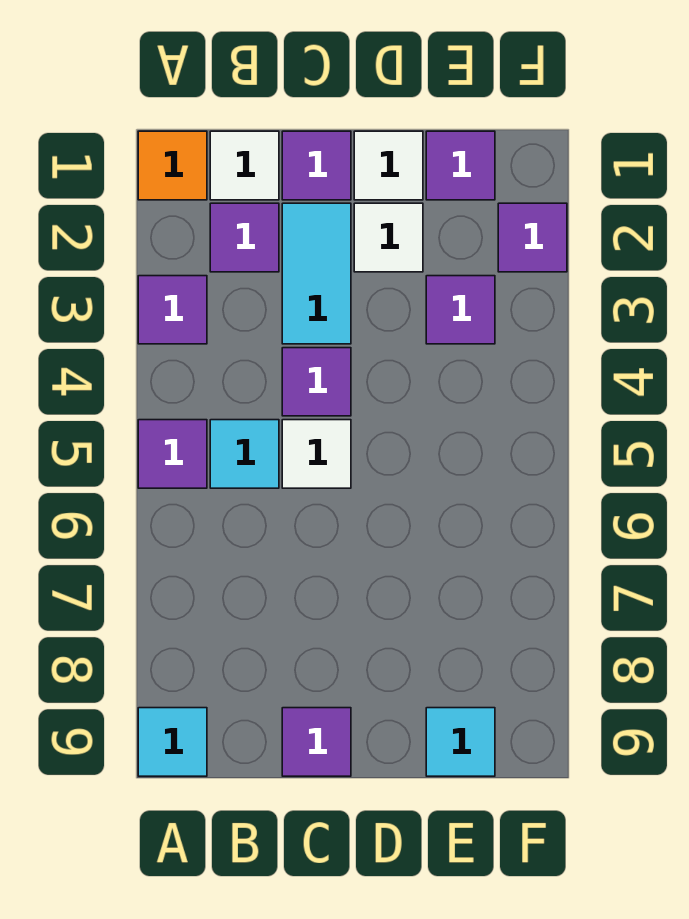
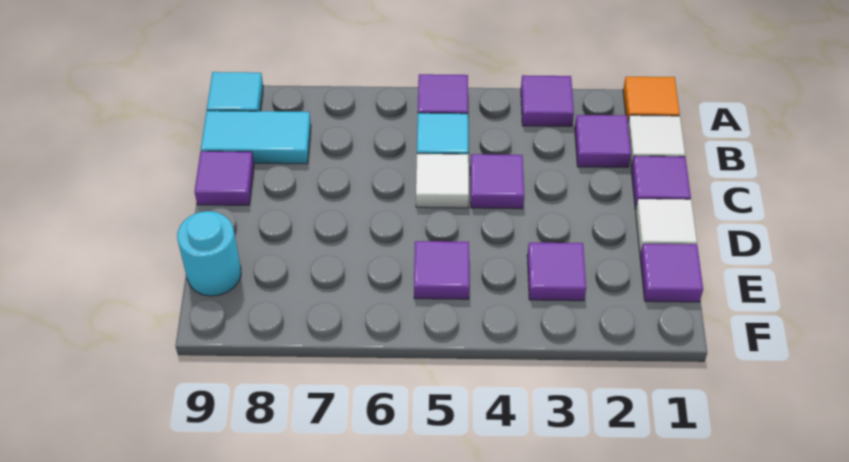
cyan 1x2 tile [282,203,351,344] -> cyan 1x2 tile moved to [201,111,311,164]
white 1x1 tile [354,203,423,272] -> none
cyan 1x1 tile [426,708,495,776] -> cyan 1x1 round brick [177,211,241,296]
purple 1x1 tile [498,203,567,272] -> purple 1x1 tile moved to [414,241,469,299]

